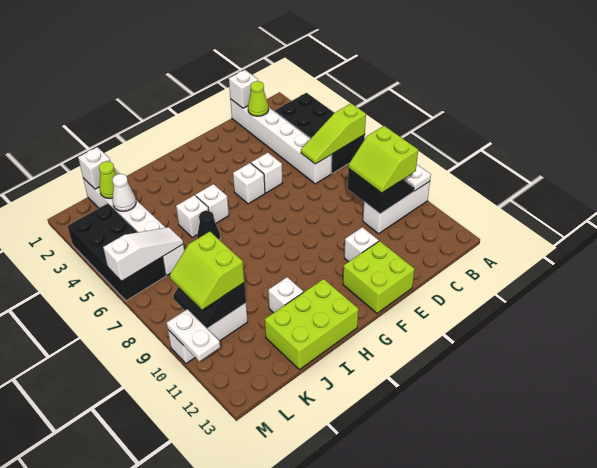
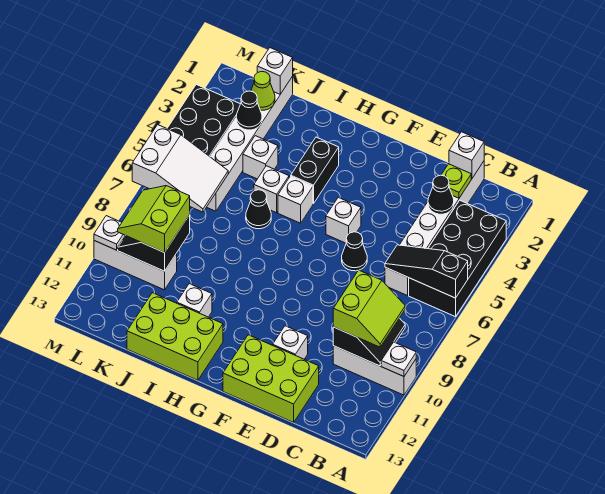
lime 1x3 slope [301,103,366,164] -> black 1x3 slope [385,245,468,298]
lime 2x2 slope [349,126,418,193] -> lime 2x2 slope turned to [333,270,405,347]
lime 1x1 cone [248,81,269,116] -> lime 1x1 plate [441,164,471,198]
none -> black 1x1 cone [428,175,454,214]
white 1x1 brick [251,153,282,193] -> white 1x1 brick moved to [243,136,278,179]
none -> black 1x1 cone [342,232,367,271]
lime 2x2 brick [343,241,415,313] -> lime 2x3 brick [223,335,319,422]
none -> black 1x2 brick [291,137,339,204]
white 1x1 cone [112,174,136,211] -> black 1x1 cone [236,91,262,130]
white 1x3 slope [103,227,183,281] -> white 2x3 slope [132,125,228,212]
white 1x2 plate [167,309,220,361] -> white 1x1 plate [94,216,125,250]

